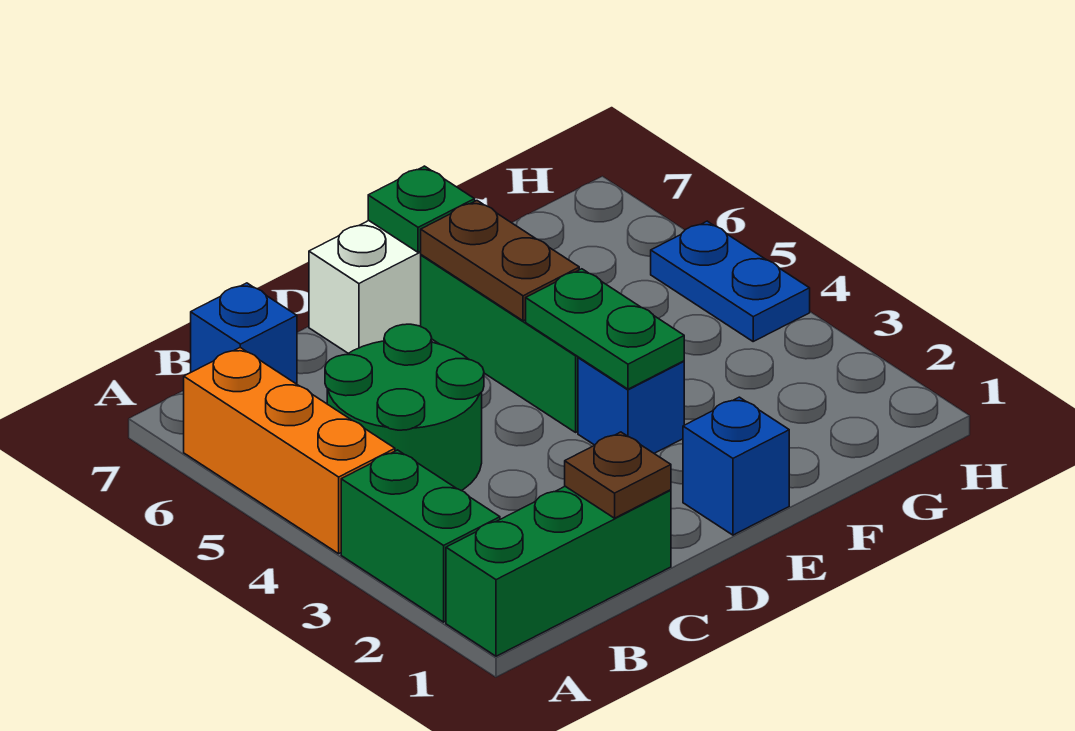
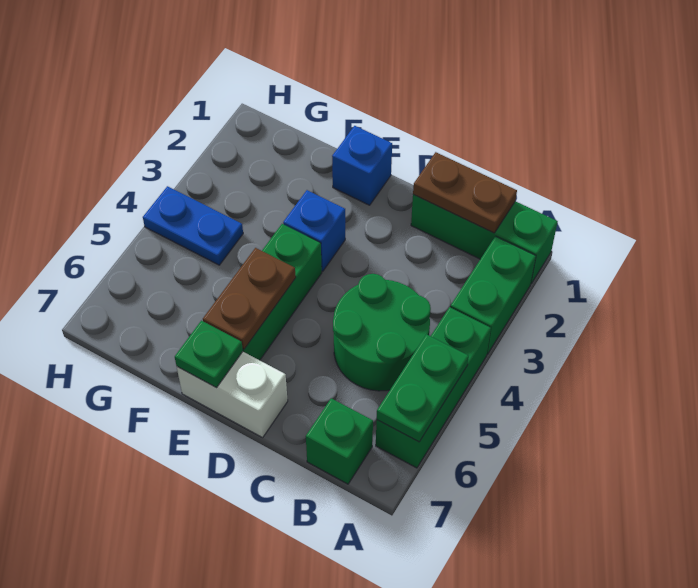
orange 1x3 brick [184,348,395,554] -> green 1x3 brick [376,307,491,468]
blue 1x1 brick [191,283,297,384] -> green 1x1 brick [306,398,373,484]
brown 1x1 plate [565,432,671,518] -> brown 1x2 plate [413,152,517,233]
green 1x2 plate [526,269,684,389] -> green 1x2 plate moved to [377,334,469,442]
blue 1x2 plate [651,221,810,341] -> blue 1x2 plate turned to [143,186,243,265]

